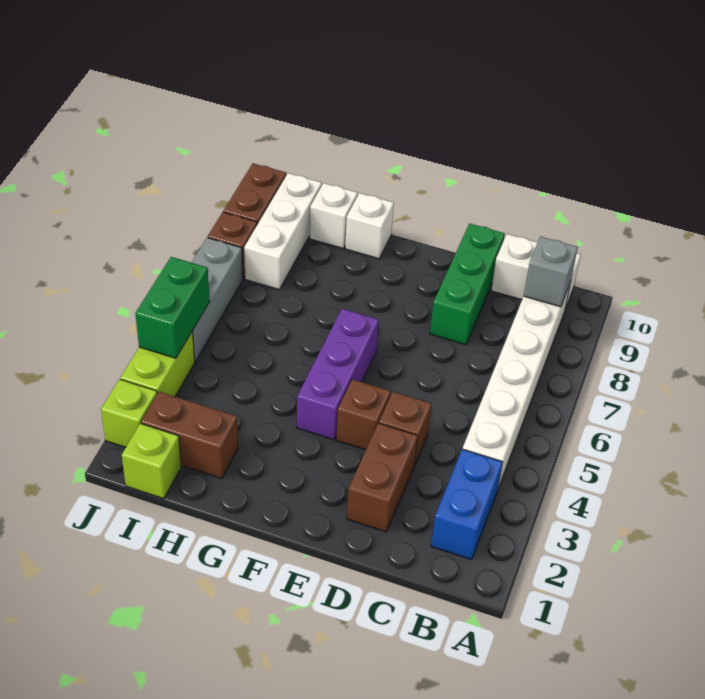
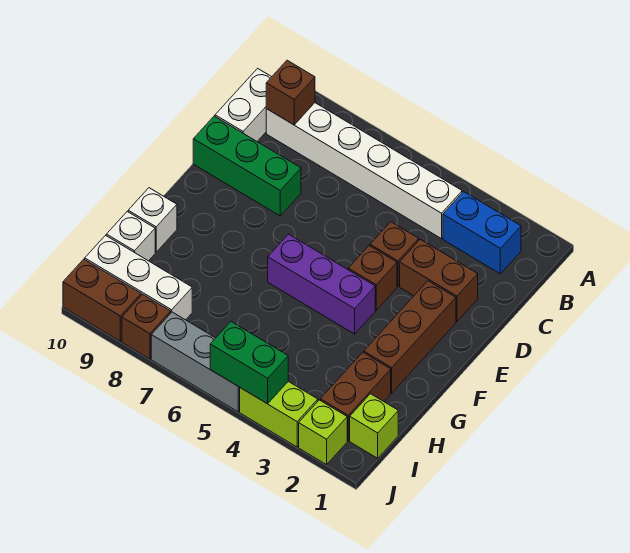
grey 1x1 brick [524,237,578,307] -> brown 1x1 brick [266,60,315,125]
none -> brown 1x3 brick [364,281,456,393]

